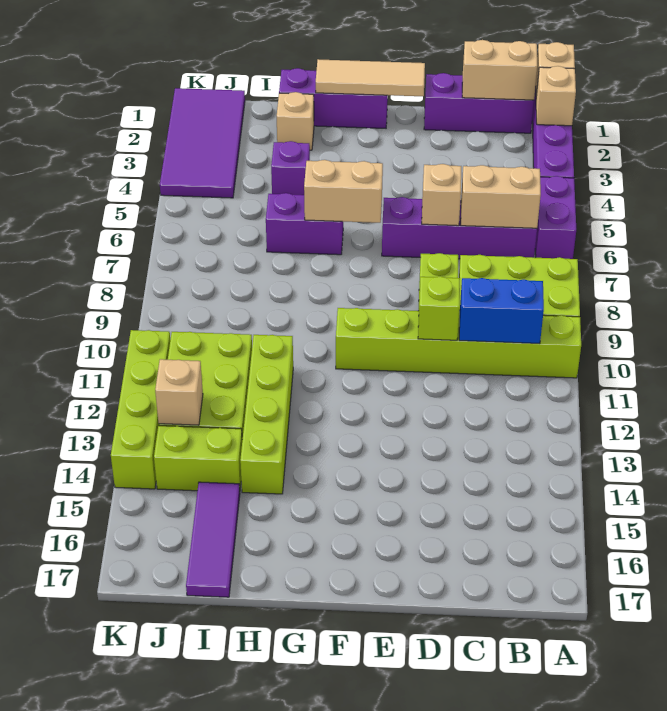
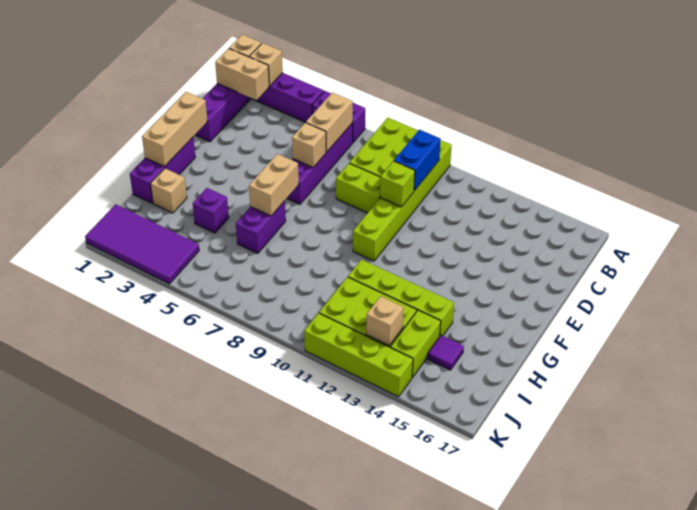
tan 1x2 brick [462,40,537,100] -> tan 1x2 brick turned to [215,48,269,100]
tan 1x3 tile [316,59,425,96] -> tan 1x3 brick [142,92,208,167]
purple 1x3 tile [186,482,240,597] -> purple 1x1 tile [428,335,464,370]

